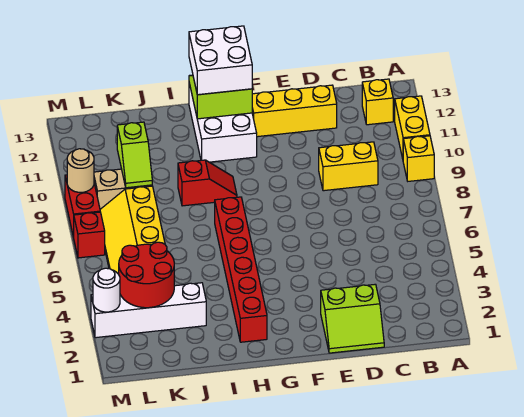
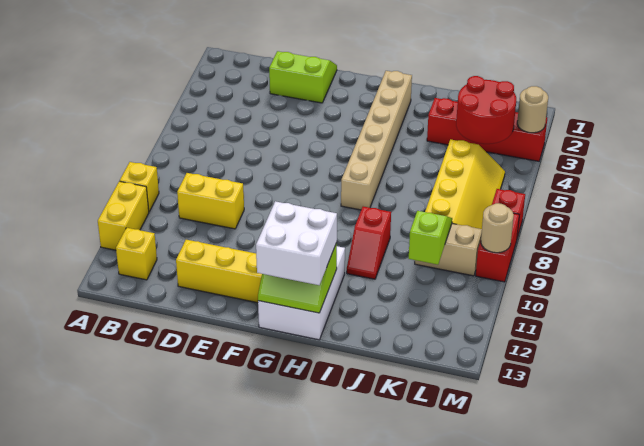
red 1x6 brick [215,197,267,342] -> tan 1x6 brick [341,71,412,210]
red 1x2 slope [178,160,237,206] -> red 1x2 slope turned to [347,207,391,279]
white 1x4 brick [91,283,206,338] -> red 1x4 brick [427,98,547,161]
white 1x1 round brick [93,268,120,312] -> tan 1x1 round brick [517,86,548,133]

